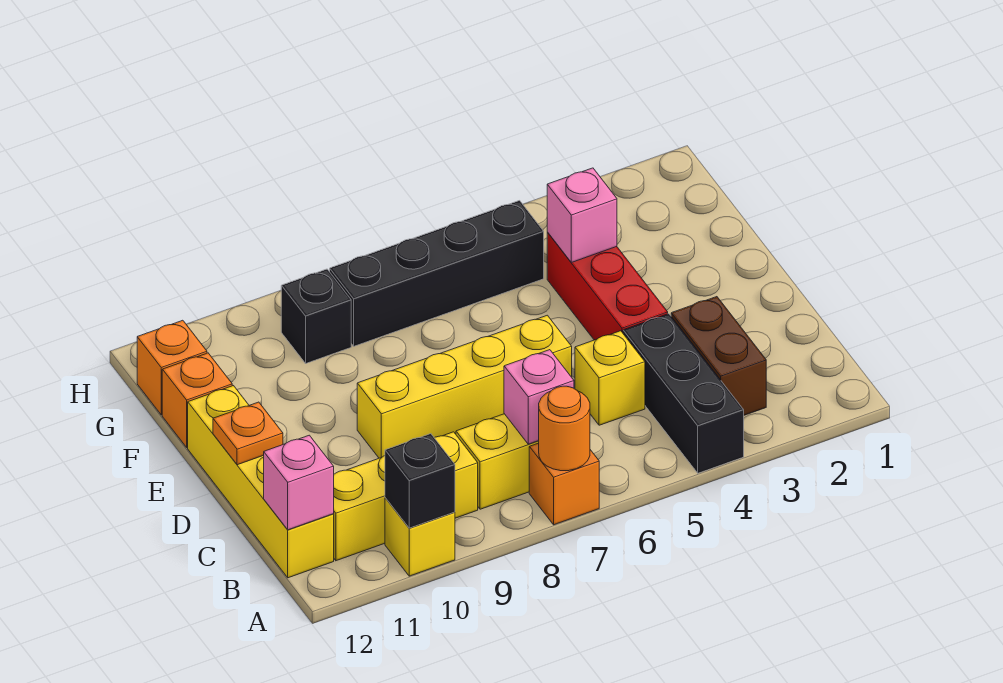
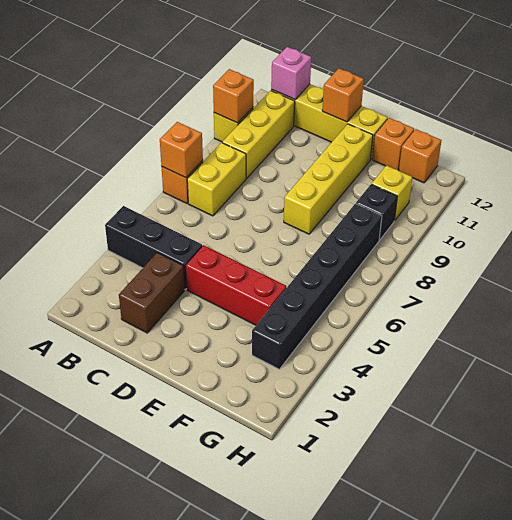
orange 1x1 round brick [539,386,590,471] -> orange 1x1 brick [160,122,203,178]
black 1x1 brick [385,434,455,528] -> orange 1x1 brick [213,69,254,123]
brown 1x2 brick [671,297,766,415] -> brown 1x2 brick turned to [119,253,185,333]
pink 1x1 brick [504,350,574,444] -> none
yellow 1x1 brick [575,331,645,425] -> yellow 1x1 brick moved to [372,165,412,221]
yellow 1x4 brick [357,315,572,458] -> yellow 1x4 brick moved to [284,124,373,234]
orange 1x1 plate [213,402,283,465] -> orange 1x1 brick [322,68,364,122]
pink 1x1 brick [547,168,617,262] -> none
black 1x4 brick [330,201,544,346] -> black 1x6 brick [252,204,382,369]

